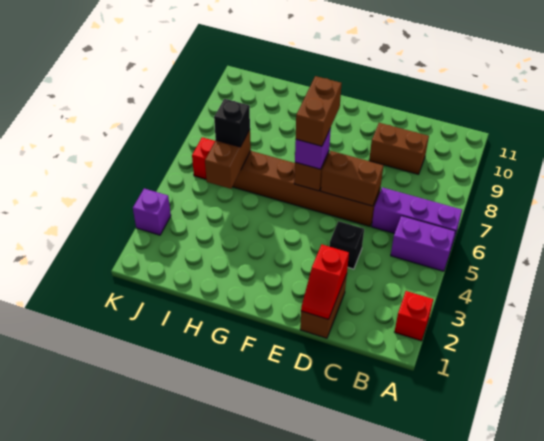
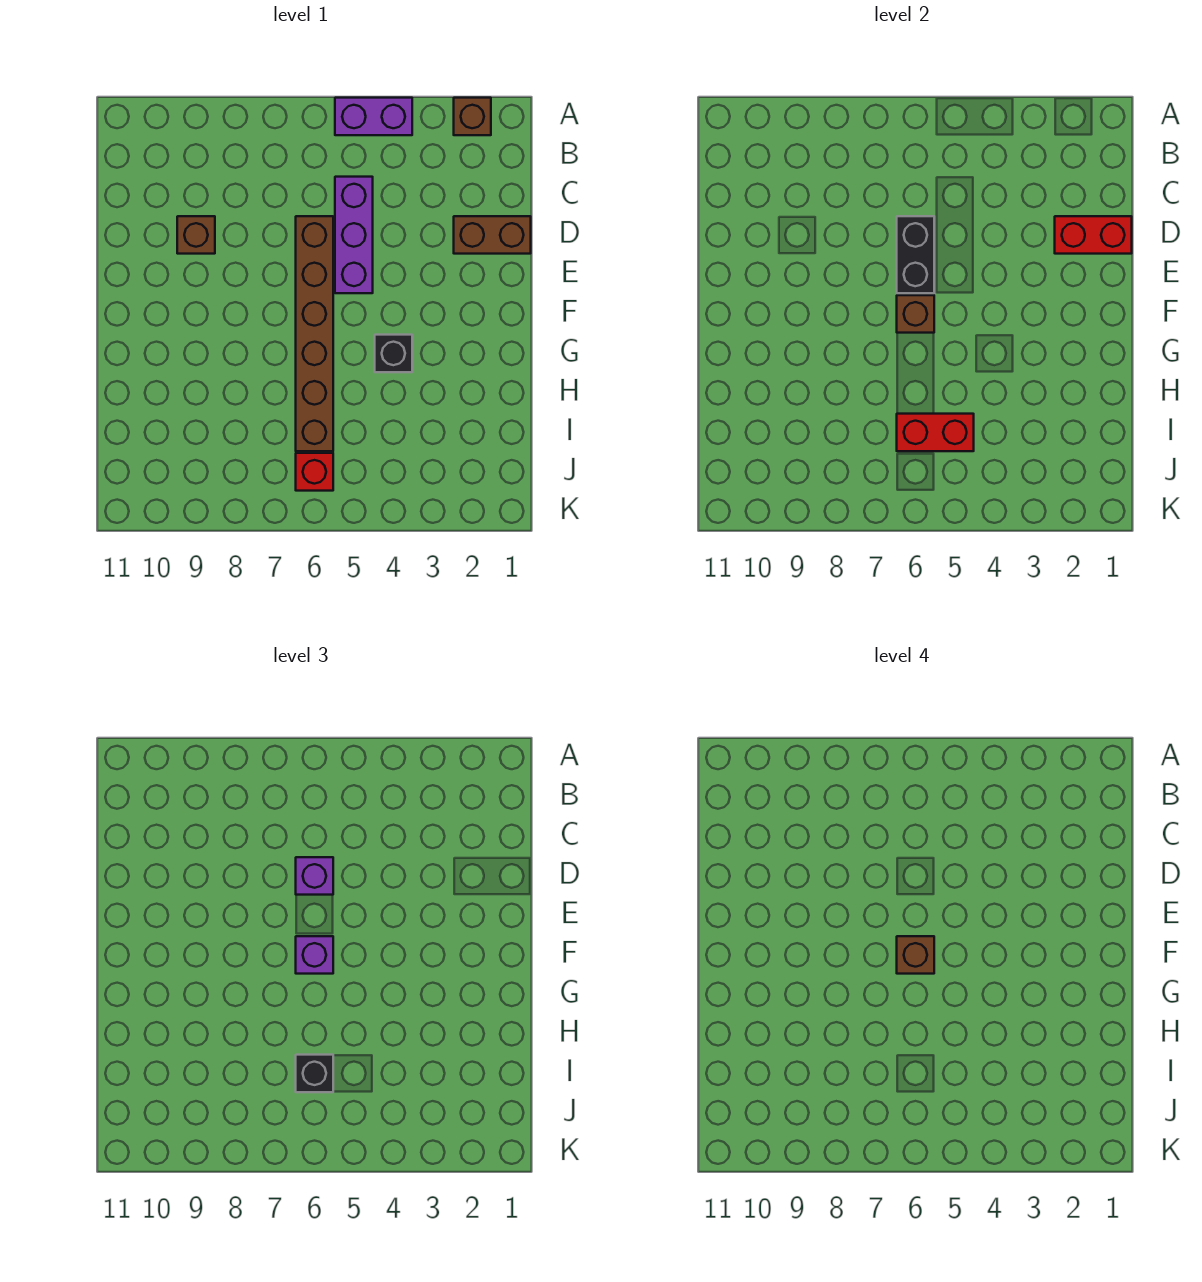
red 1x1 brick [395,291,433,341] -> brown 1x1 brick [454,98,491,135]
purple 1x2 brick [391,216,455,271] -> purple 1x2 brick turned to [335,98,412,135]
purple 1x3 brick [372,187,462,245] -> purple 1x3 brick moved to [335,177,373,293]
brown 1x2 brick [369,123,429,174] -> brown 1x1 brick [177,216,215,254]
red 1x2 slope [301,245,349,319] -> red 1x2 brick [1055,216,1132,254]
black 1x1 brick [329,221,364,269] -> black 1x1 brick moved to [375,335,412,372]
brown 1x2 brick [321,151,383,206] -> black 1x2 brick [897,216,934,293]
brown 1x2 brick [296,76,342,146] -> brown 1x1 brick [897,936,934,974]
brown 1x2 brick [205,130,251,189] -> red 1x2 brick [897,414,974,451]
purple 1x1 brick [133,189,171,235] -> purple 1x1 brick moved to [296,857,333,895]

